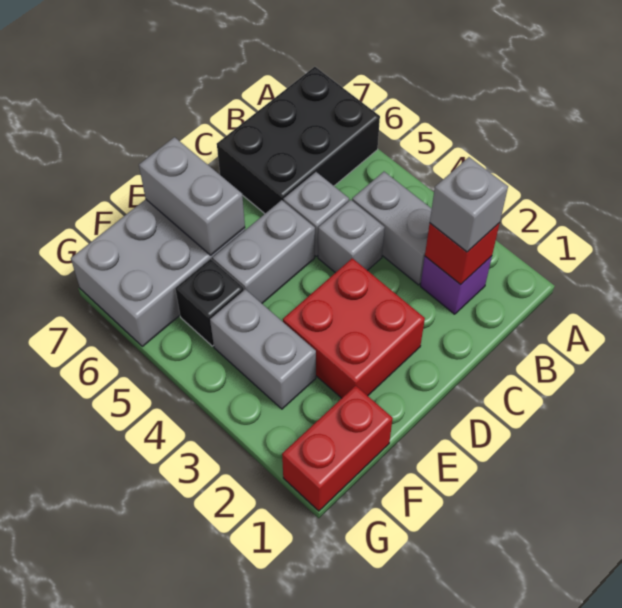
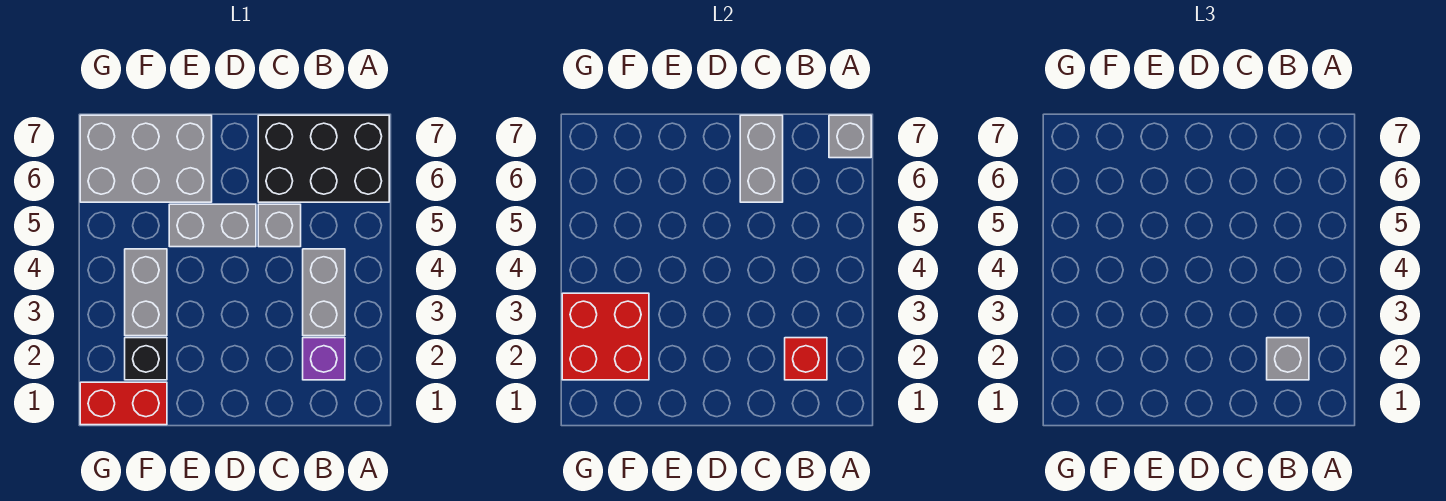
grey 1x1 brick [318,200,385,273] -> grey 1x1 brick moved to [829,115,871,158]
red 2x2 brick [283,258,425,398] -> red 2x2 brick moved to [562,293,649,380]
grey 1x2 brick [139,137,245,255] -> grey 1x2 brick moved to [740,115,783,202]
black 1x1 brick [175,259,244,346] -> black 1x1 brick moved to [125,338,167,380]

